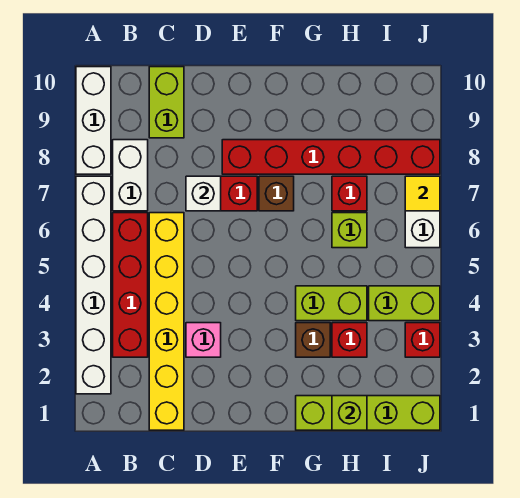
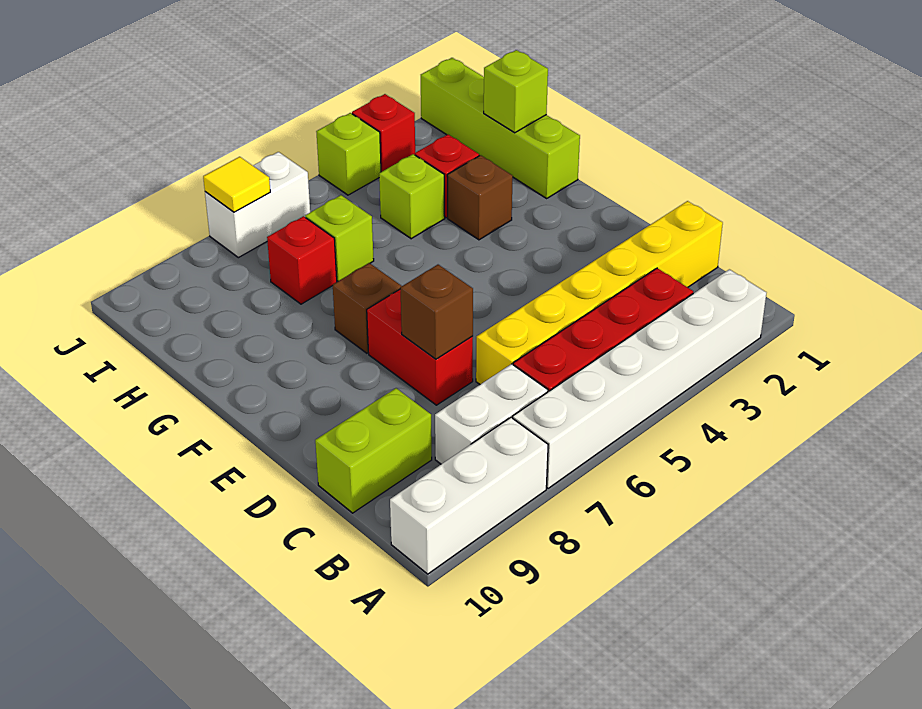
pink 1x1 brick [186,323,221,357] -> none
white 1x1 brick [186,176,221,211] -> brown 1x1 brick [400,265,473,359]
red 1x6 brick [222,140,440,174] -> none
lime 1x2 brick [296,286,367,321] -> lime 1x1 brick [379,154,445,239]
lime 1x2 brick [369,286,440,321] -> lime 1x1 brick [316,113,381,195]

